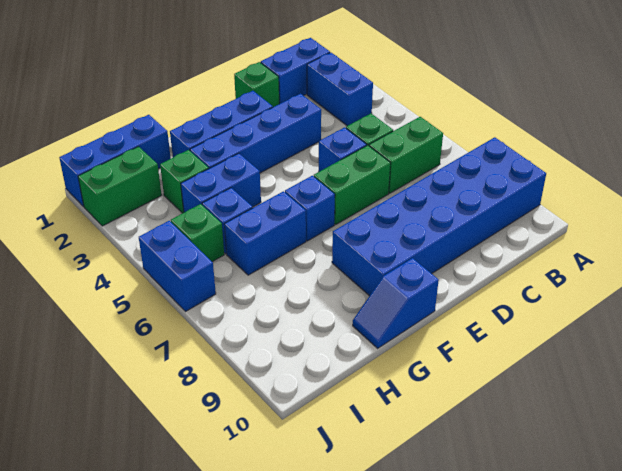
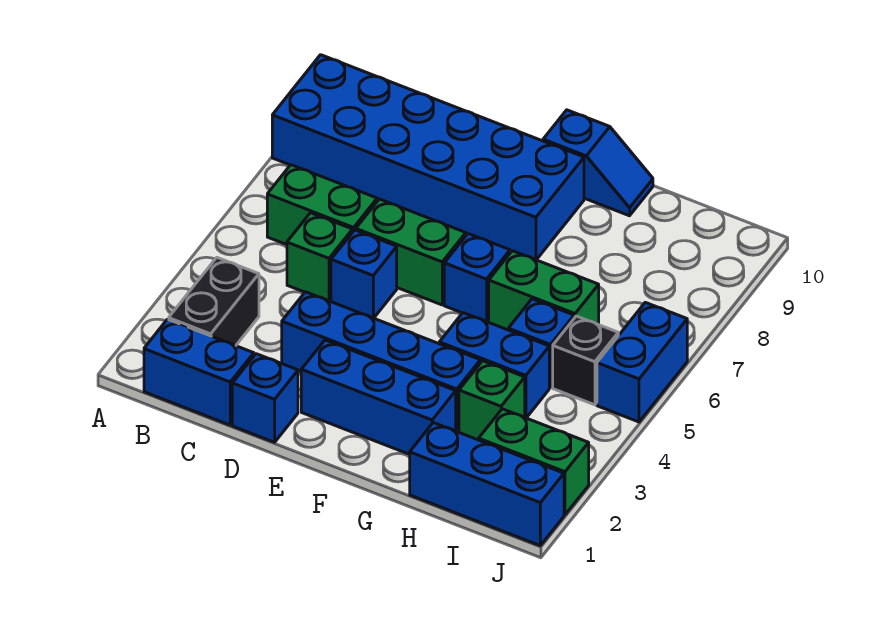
blue 1x2 brick [307,53,373,126] -> black 1x2 brick [169,258,259,346]
green 1x1 brick [234,62,279,107] -> blue 1x1 brick [232,354,298,442]
blue 1x2 brick [224,191,306,275] -> green 1x2 brick [489,251,599,330]
green 1x1 brick [171,204,224,262] -> black 1x1 brick [553,316,618,405]

